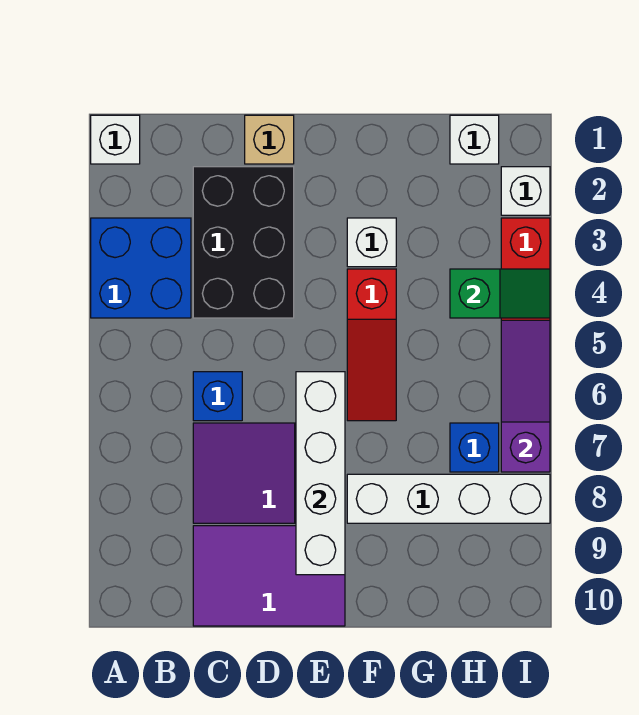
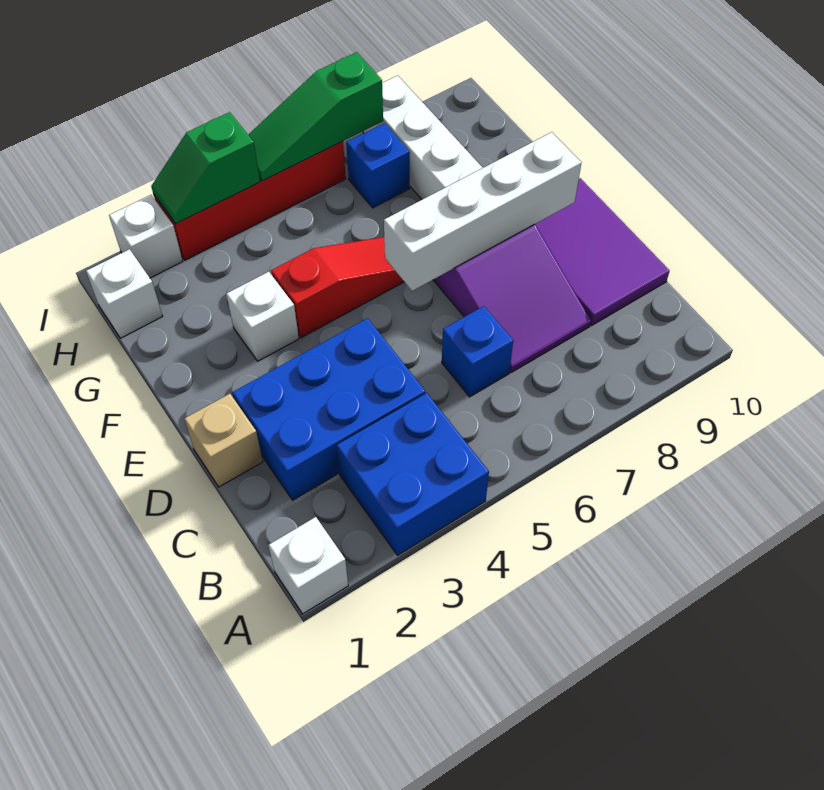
black 2x3 brick [193,167,294,318] -> blue 2x3 brick [232,318,425,500]
green 1x2 slope [450,269,550,318] -> green 1x2 slope turned to [151,112,260,224]
purple 1x3 slope [501,320,550,472] -> green 1x3 slope [248,52,383,181]

